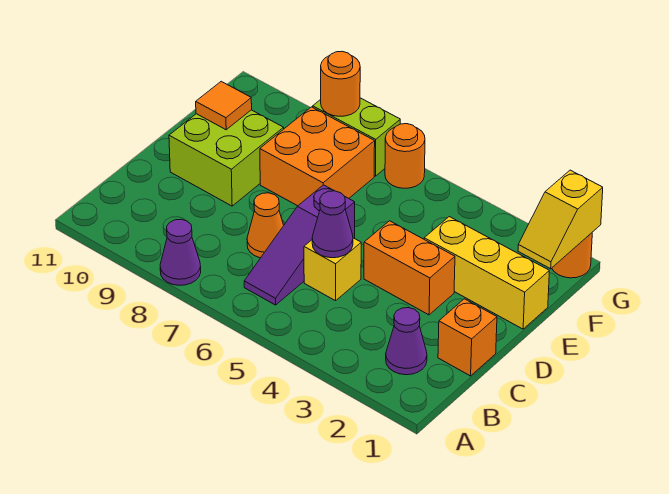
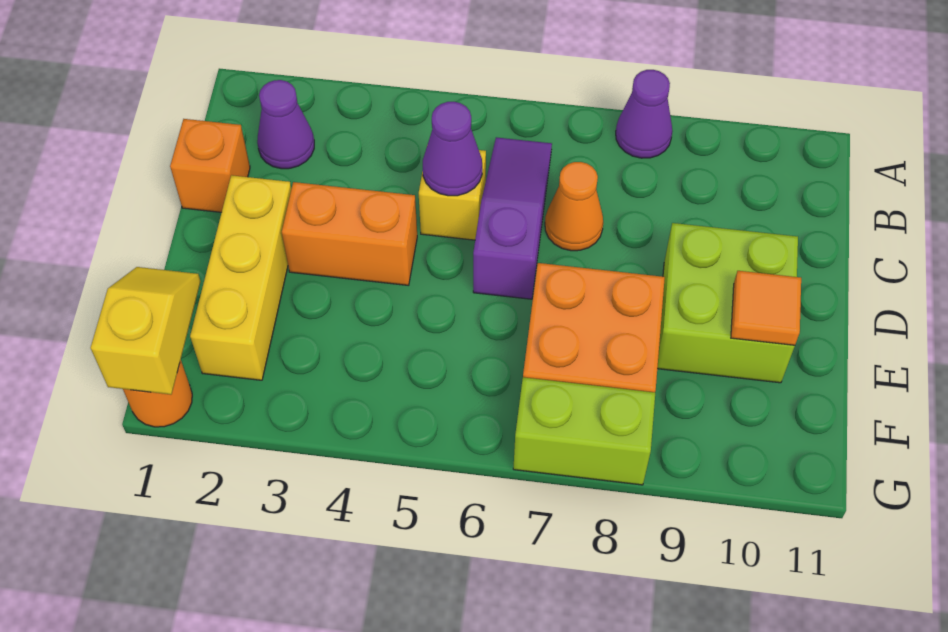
yellow 1x3 brick [424,217,549,329] -> yellow 1x3 brick turned to [190,175,291,380]
orange 1x1 round brick [385,124,425,188] -> none
orange 1x1 round brick [321,51,360,116] -> none

